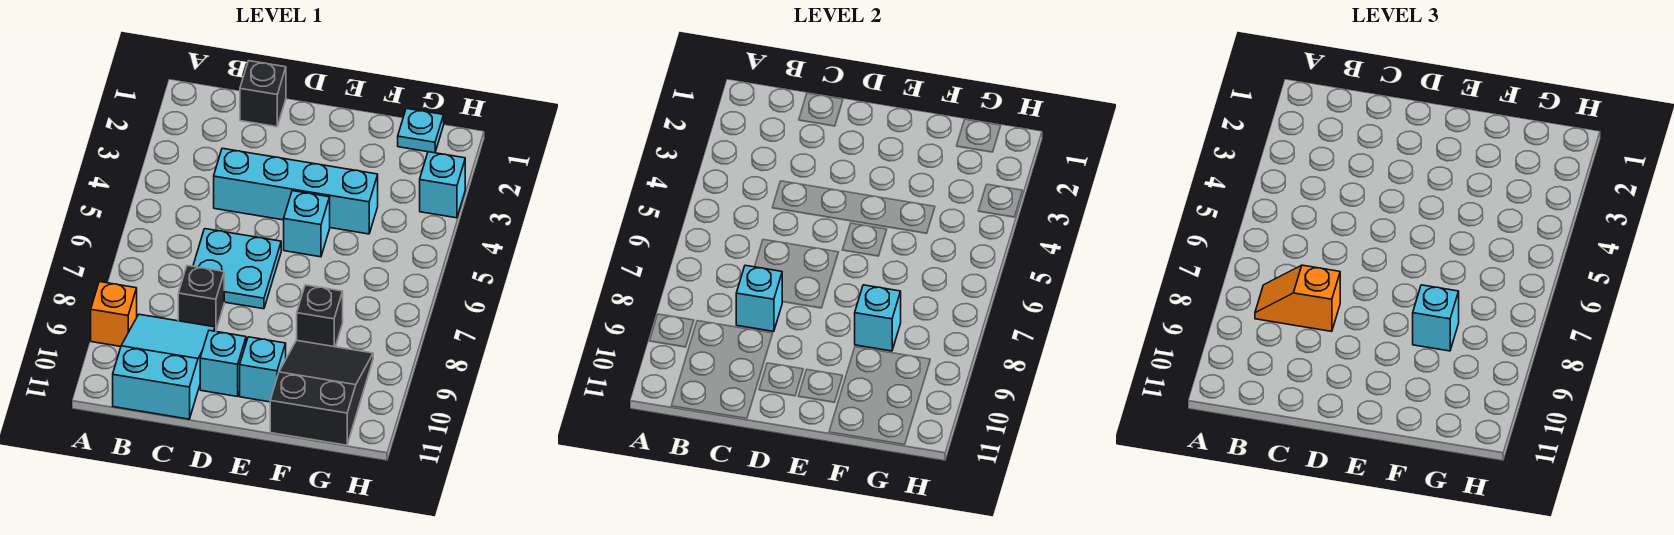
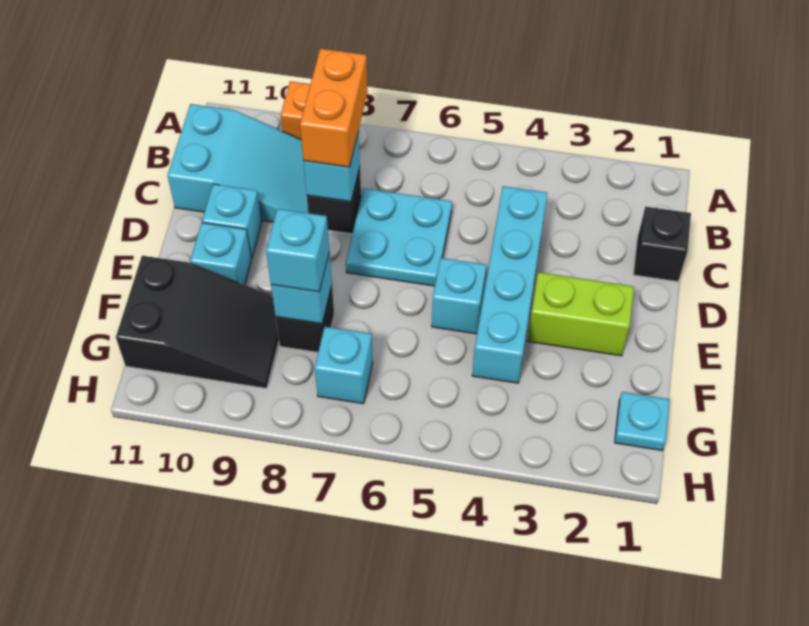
orange 1x2 slope [1255,265,1340,332] -> orange 1x2 brick [300,49,368,167]
none -> lime 1x2 brick [528,272,634,356]
cyan 1x1 brick [420,152,465,218] -> cyan 1x1 brick moved to [315,327,373,404]

